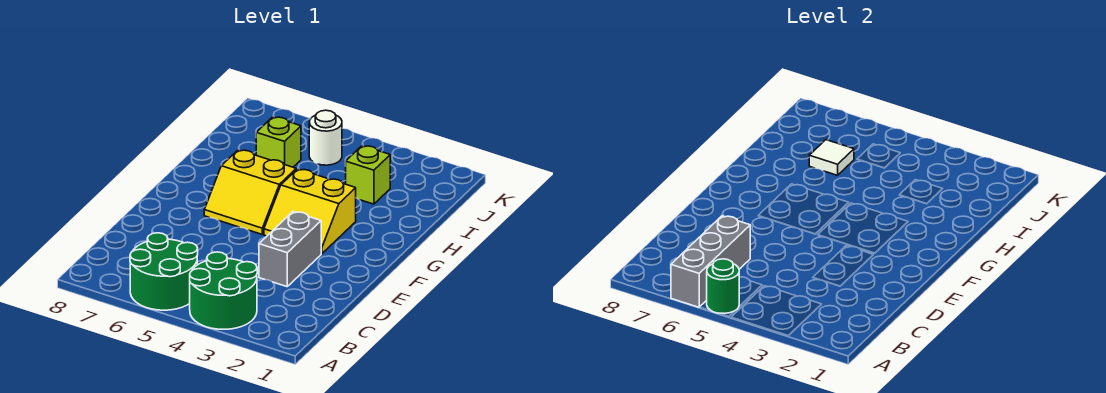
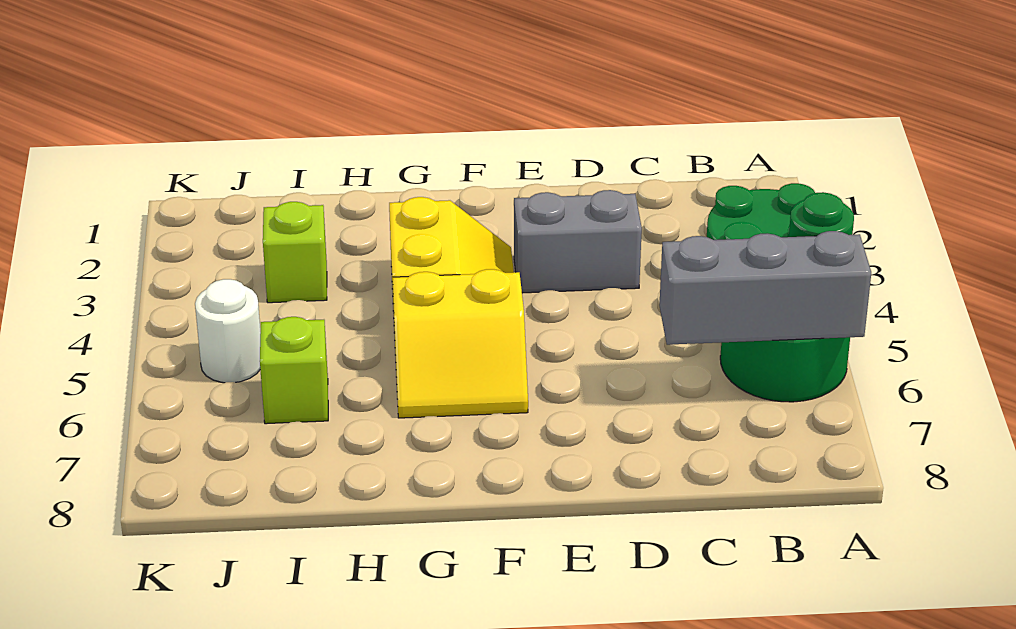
yellow 2x2 slope [204,150,296,234] -> yellow 2x2 slope turned to [393,269,528,418]
white 1x1 tile [809,140,854,175] -> none

